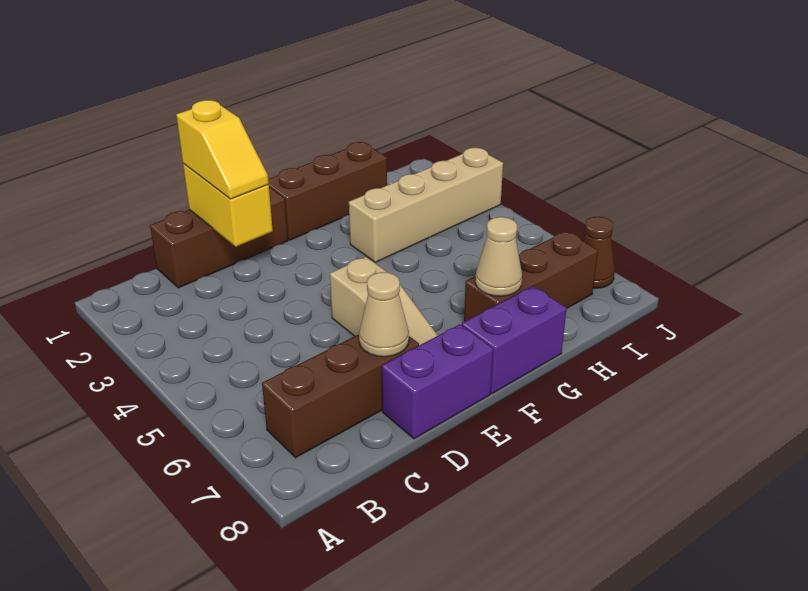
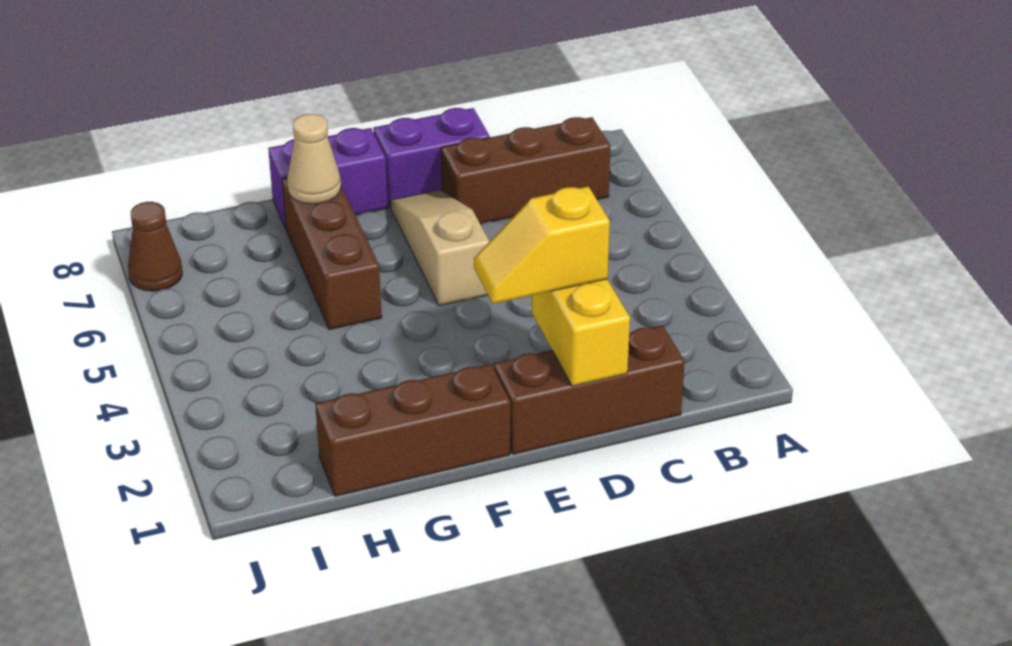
yellow 1x2 slope [176,100,269,199] -> yellow 1x2 slope turned to [474,186,610,304]
tan 1x1 cone [359,272,409,357] -> none
tan 1x4 brick [349,148,503,262] -> none
brown 1x3 brick [464,231,598,322] -> brown 1x3 brick turned to [282,178,382,330]

